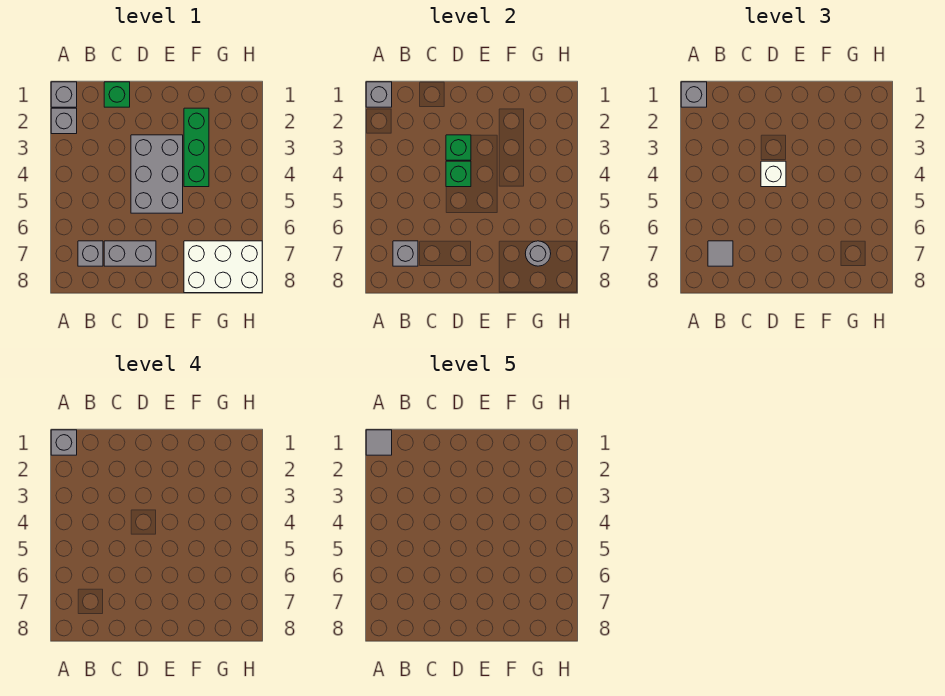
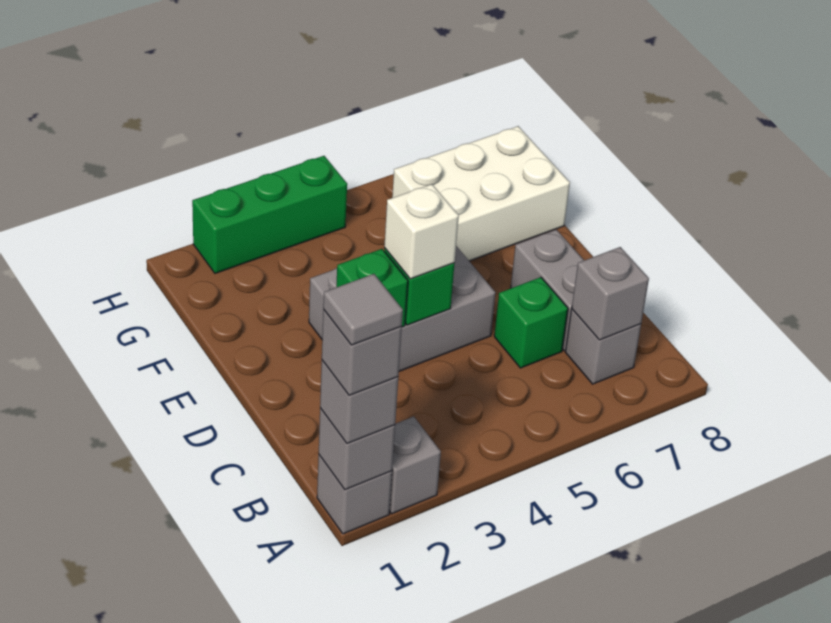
grey 1x1 tile [708,241,733,266] -> none
green 1x1 brick [104,82,130,107] -> green 1x1 brick moved to [494,277,568,368]
green 1x3 brick [184,108,209,187] -> green 1x3 brick moved to [192,156,347,273]
white 2x3 brick [184,241,262,293] -> white 2x3 brick turned to [392,126,570,261]
grey 1x1 round brick [525,241,551,266] -> none

